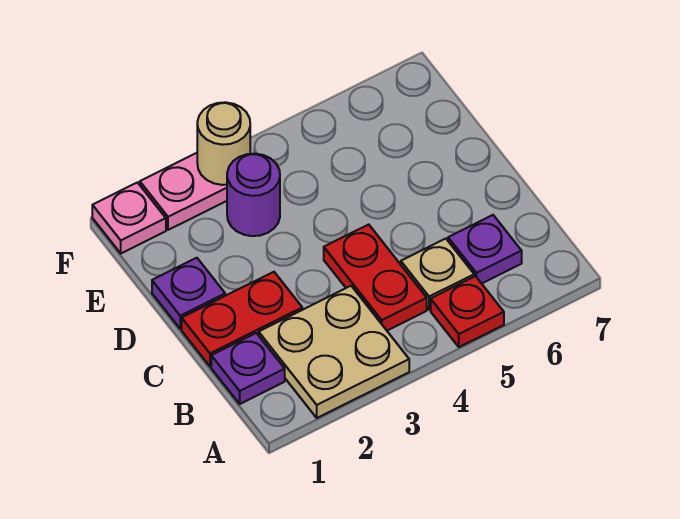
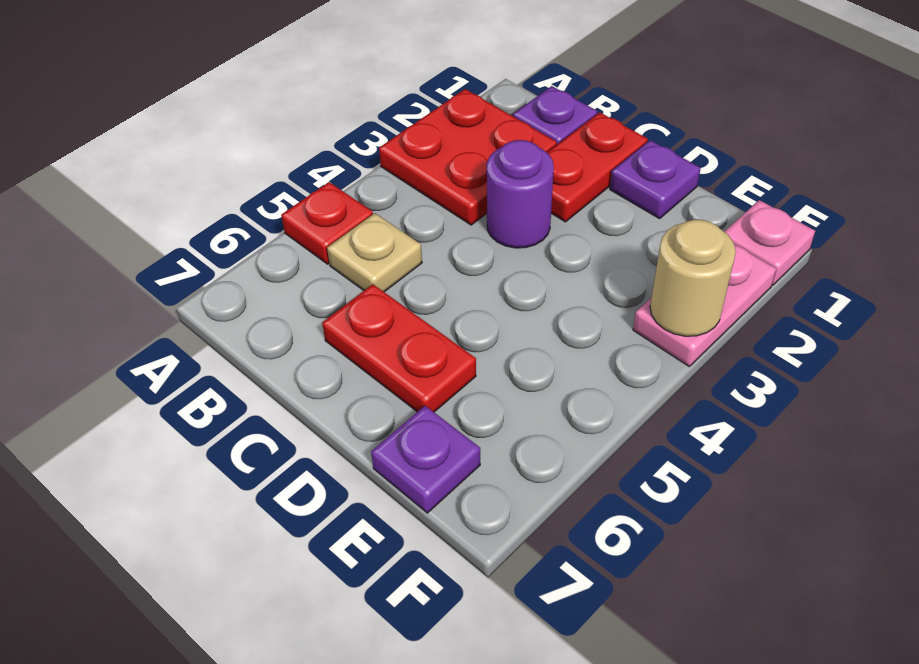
tan 2x2 plate [259,286,409,418] -> red 2x2 plate [379,89,557,225]
red 1x2 plate [324,225,427,331] -> red 1x2 plate moved to [322,284,476,412]
purple 1x1 plate [448,215,522,283] -> purple 1x1 plate moved to [371,406,480,513]
purple 1x1 round brick [227,154,280,236] -> purple 1x1 round brick moved to [487,140,554,248]

